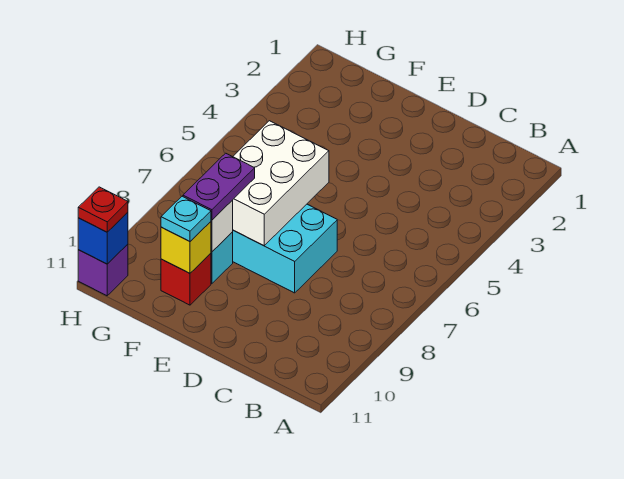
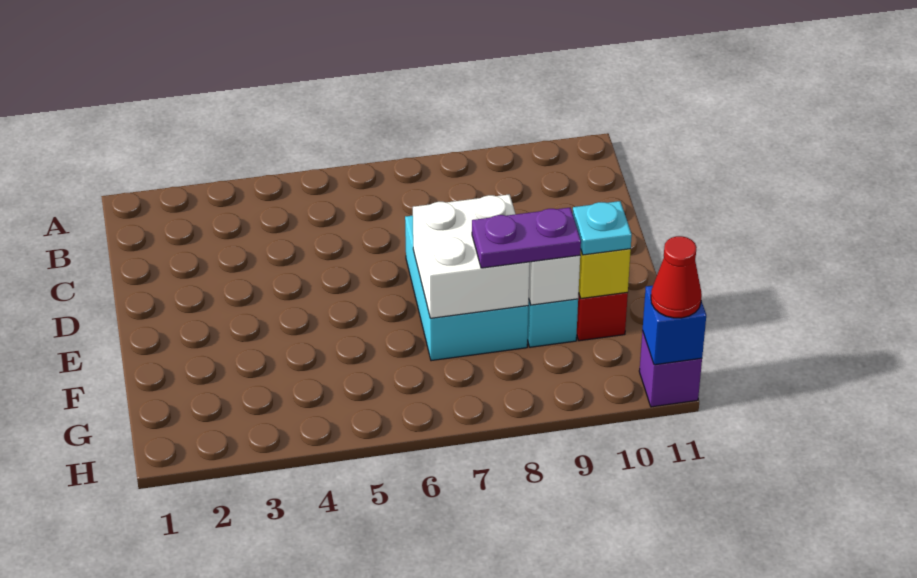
white 2x3 brick [233,121,329,246] -> white 2x2 brick [413,194,530,318]
red 1x1 plate [78,187,128,232] -> red 1x1 cone [651,236,702,318]

